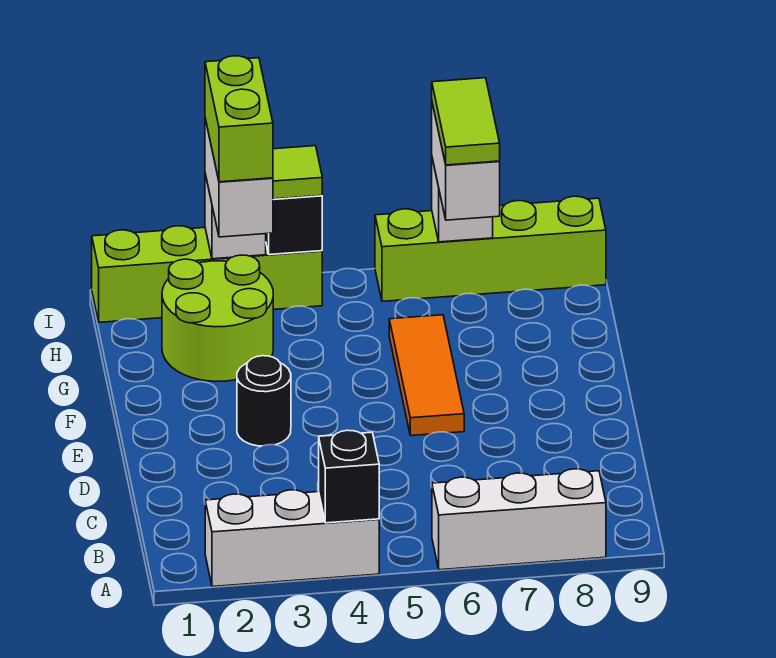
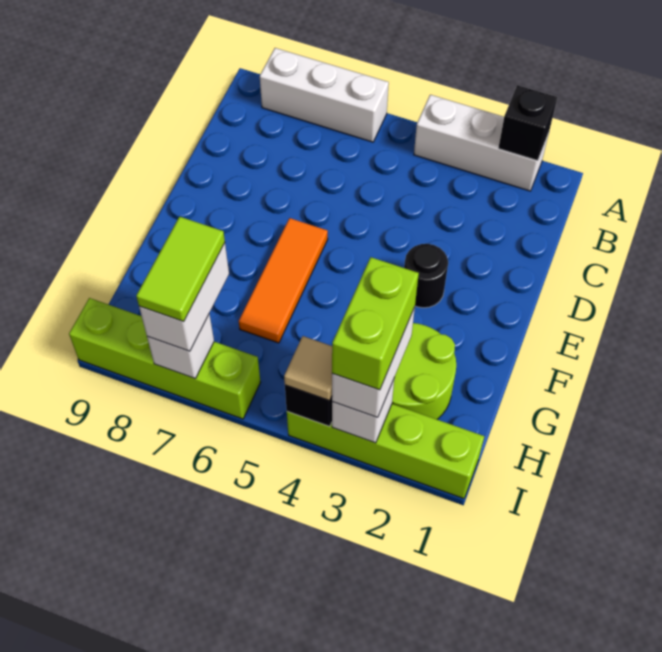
black 1x1 brick [319,430,379,523] -> black 1x1 brick moved to [498,85,557,161]
lime 1x1 tile [273,146,322,199] -> tan 1x1 tile [284,336,332,401]

